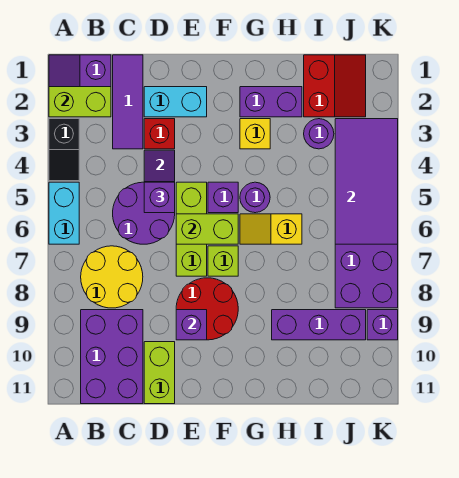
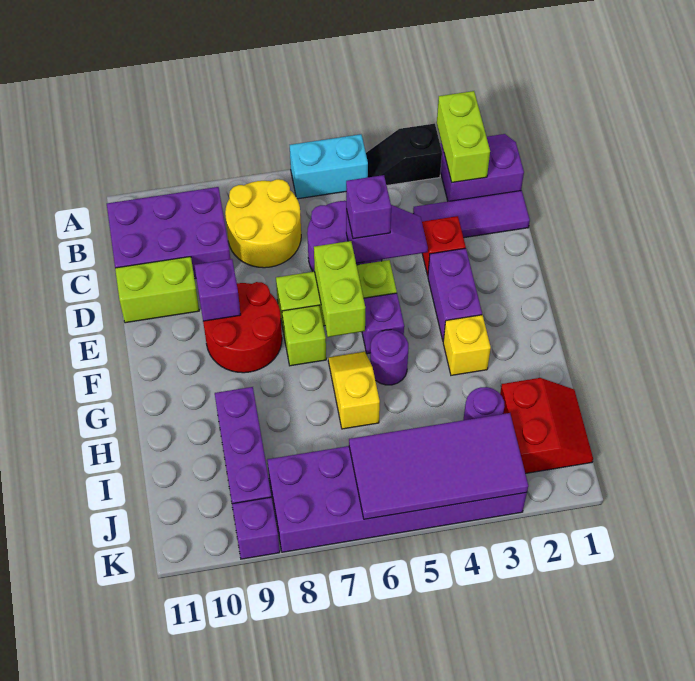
cyan 1x2 brick [144,87,207,117] -> none
purple 1x2 brick [240,87,302,117] -> purple 1x2 brick moved to [428,248,482,341]
red 2x2 slope [304,55,366,117] -> red 2x2 slope turned to [500,378,593,474]

